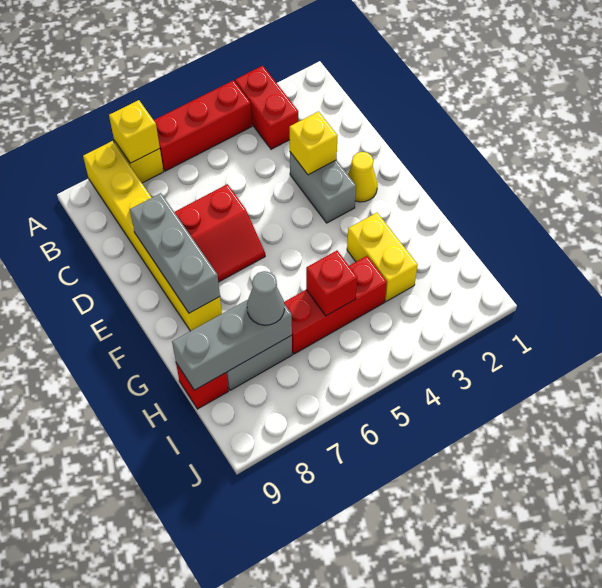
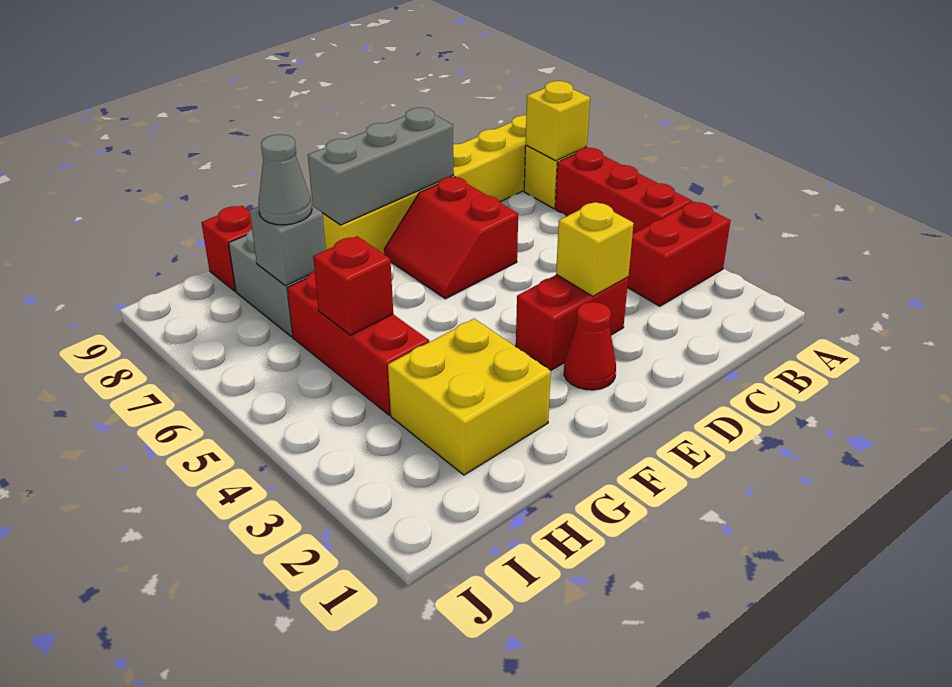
grey 1x2 brick [290,152,356,223] -> red 1x2 brick [516,275,628,370]
yellow 1x1 cone [348,152,377,202] -> red 1x1 cone [564,302,616,390]
yellow 1x2 brick [347,213,418,302] -> yellow 2x2 brick [388,319,551,475]
grey 1x3 brick [172,300,292,390] -> grey 1x1 brick [250,206,326,286]

